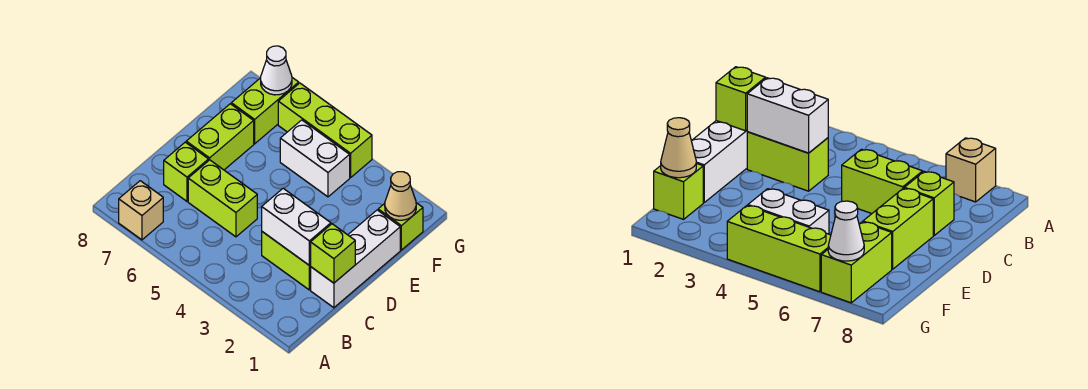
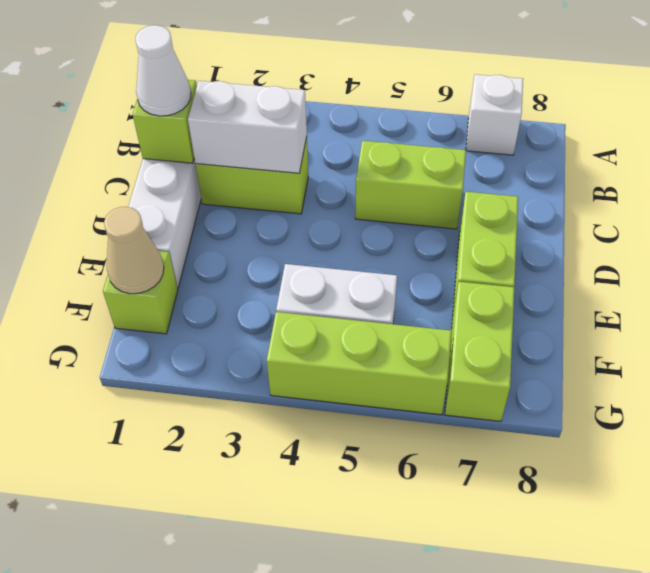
tan 1x1 brick [119,181,163,240] -> white 1x1 brick [466,74,523,155]
lime 1x1 brick [164,142,209,201] -> none
white 1x1 cone [261,46,292,95] -> white 1x1 cone moved to [135,25,191,116]

